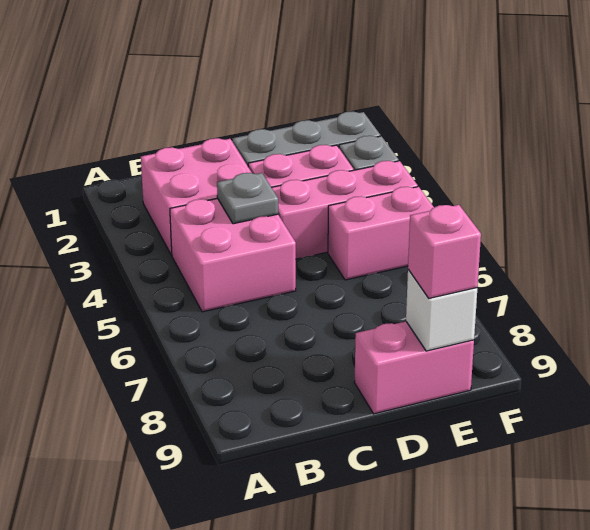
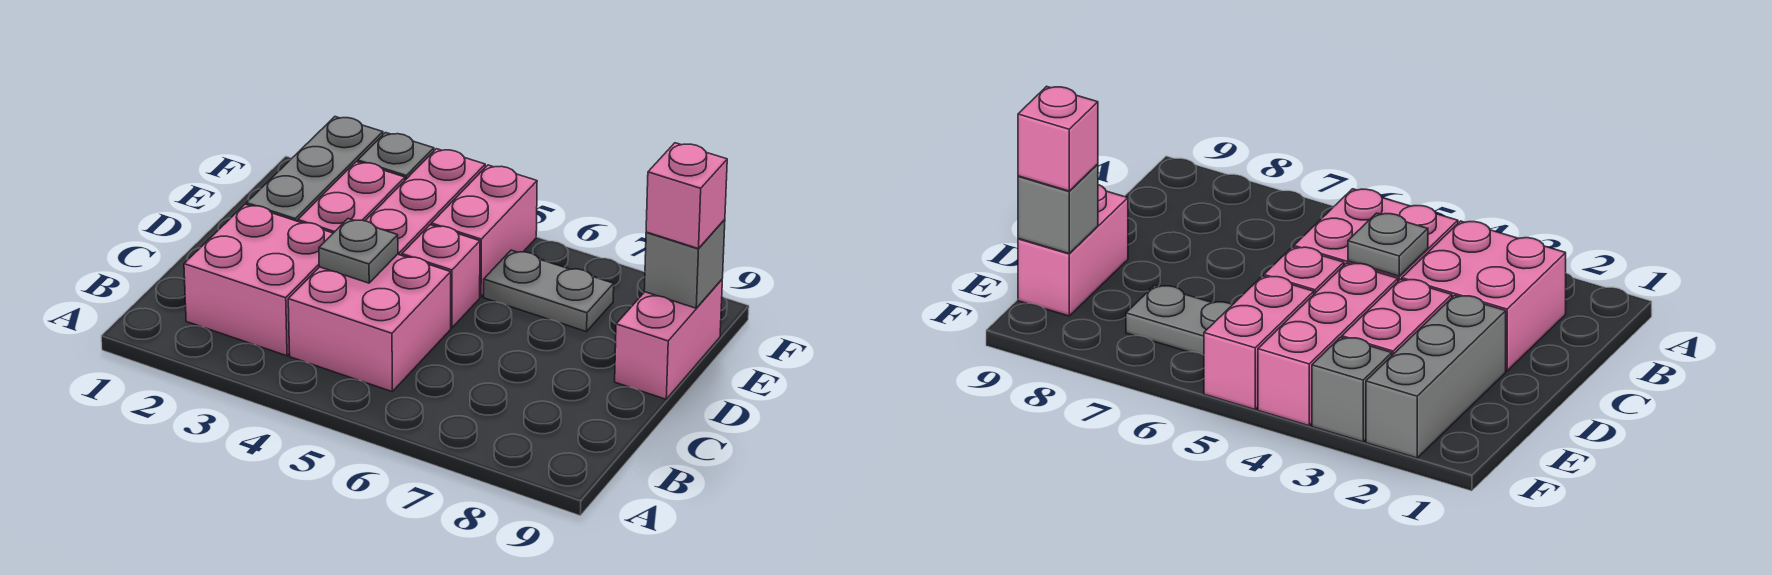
none -> pink 1x1 brick [402,225,480,328]
none -> grey 1x2 plate [484,250,614,332]
white 1x1 brick [406,270,477,351] -> grey 1x1 brick [644,219,725,308]

